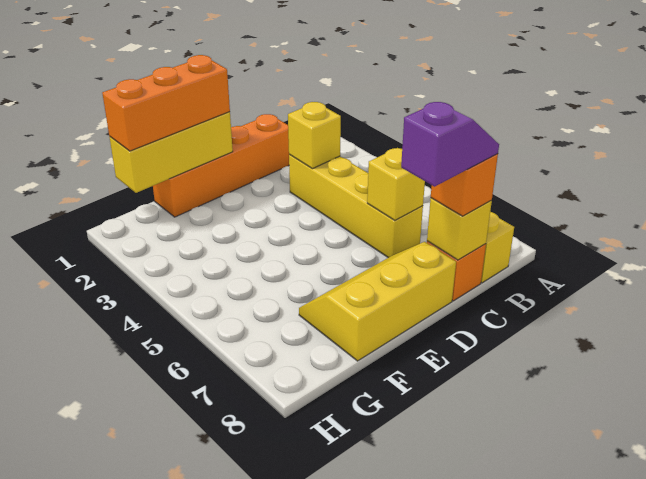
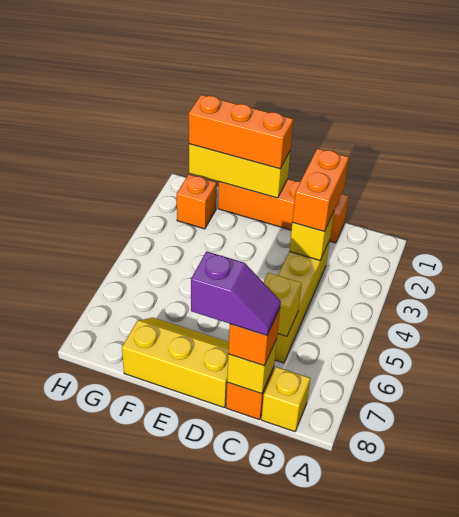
none -> orange 1x2 brick [292,149,349,232]
none -> orange 1x1 brick [177,174,217,229]

